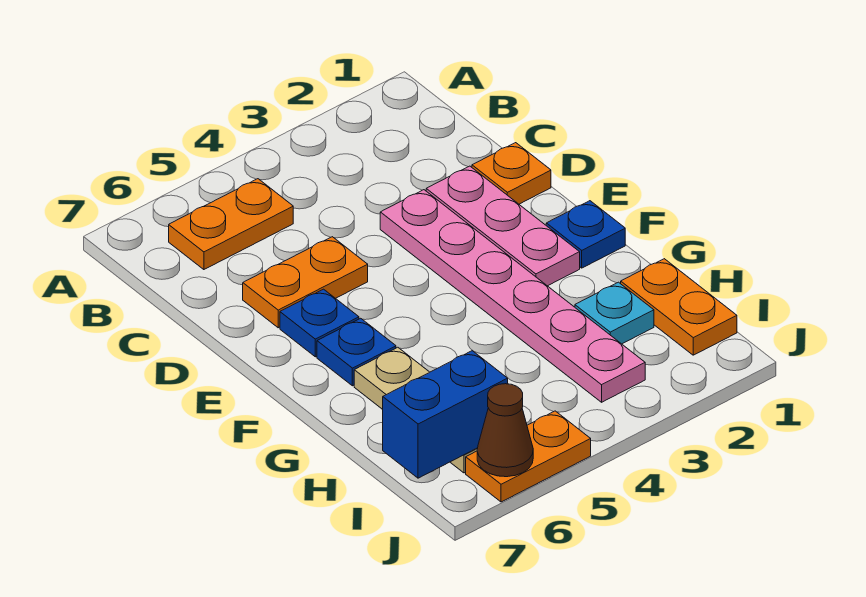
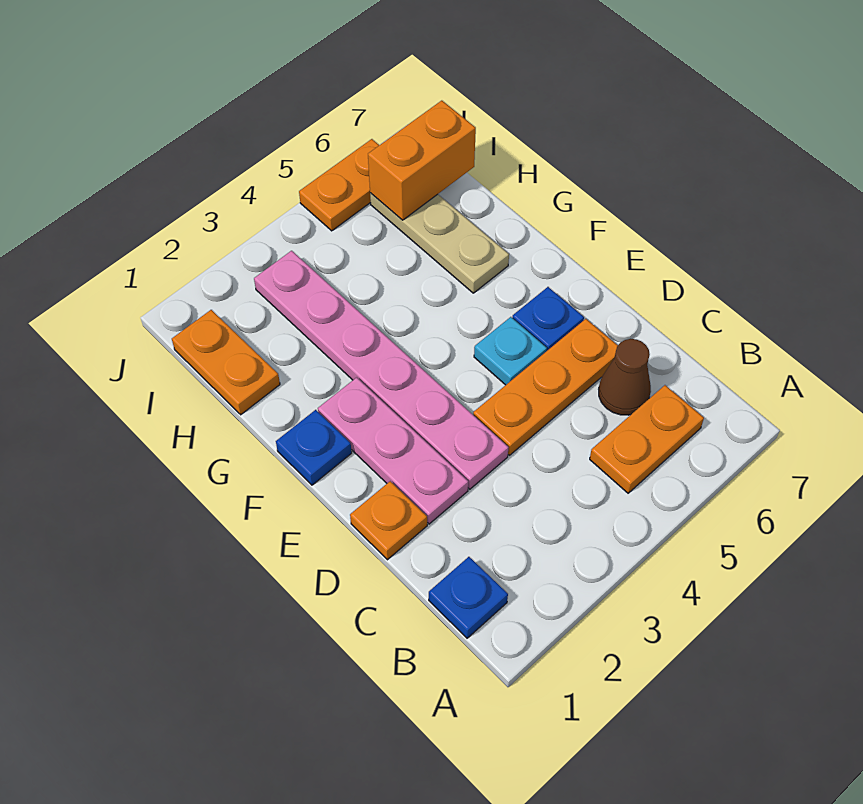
orange 1x2 plate [243,237,368,328] -> orange 1x3 plate [473,319,618,455]
blue 1x1 plate [317,318,396,386] -> blue 1x1 plate moved to [429,557,508,638]
cyan 1x1 plate [575,282,654,344] -> cyan 1x1 plate moved to [474,317,547,385]
blue 1x2 brick [383,351,508,478] -> orange 1x2 brick [368,101,476,220]
brown 1x1 cone [477,384,533,477] -> brown 1x1 cone moved to [599,339,651,415]

